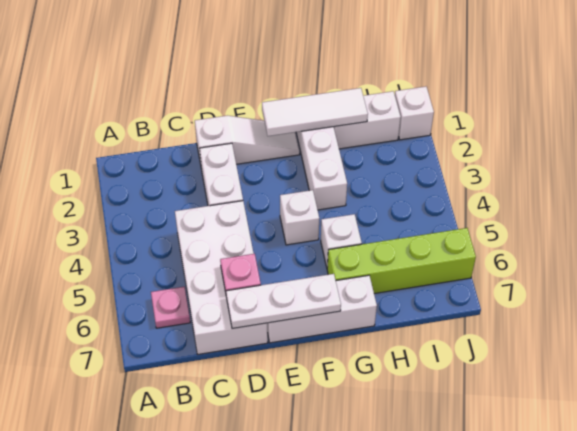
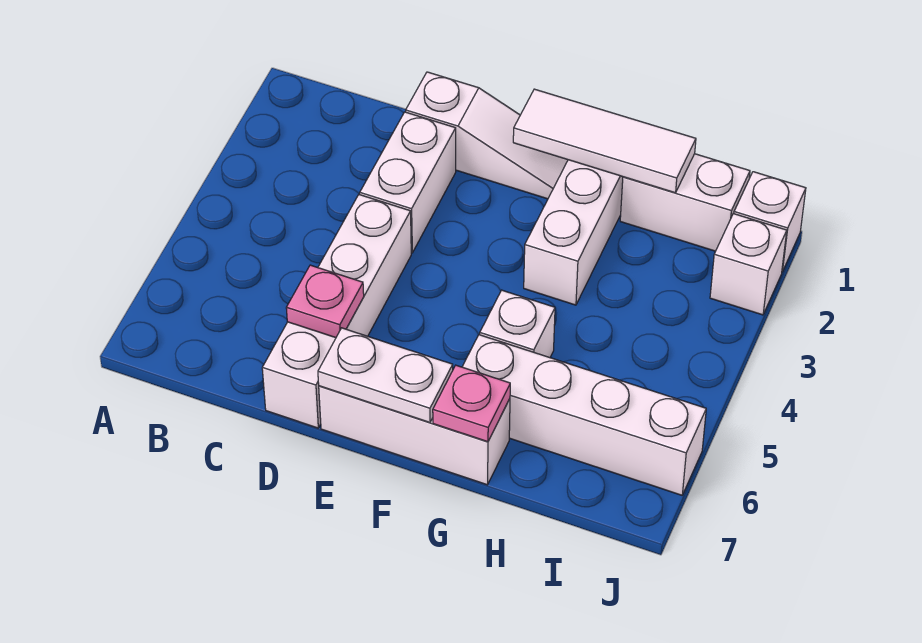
pink 1x1 plate [151,287,190,328] -> pink 1x1 plate moved to [433,365,510,442]
white 2x4 brick [175,201,268,354] -> white 1x4 brick [262,194,411,428]
white 1x3 plate [226,274,341,329] -> white 1x2 plate [318,328,453,422]
white 1x1 brick [280,190,319,245] -> white 1x1 brick moved to [710,214,787,315]
lime 1x4 brick [327,228,476,294] -> white 1x4 brick [462,335,706,495]

